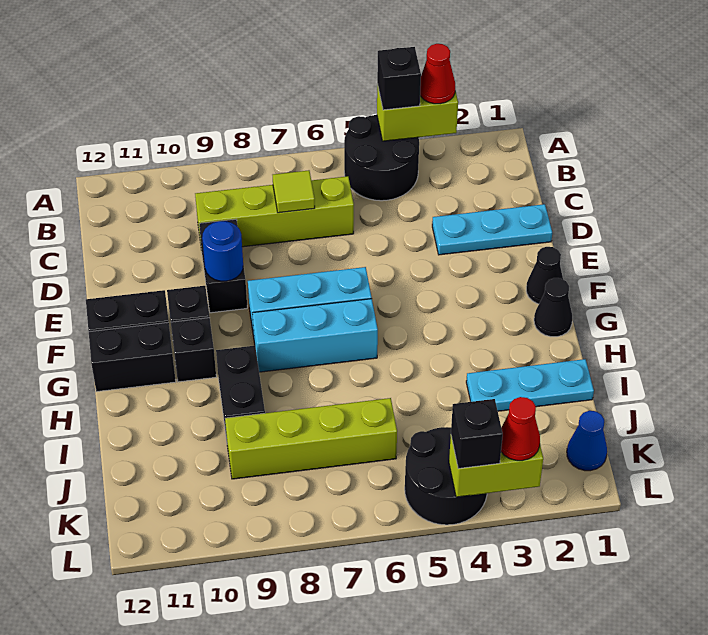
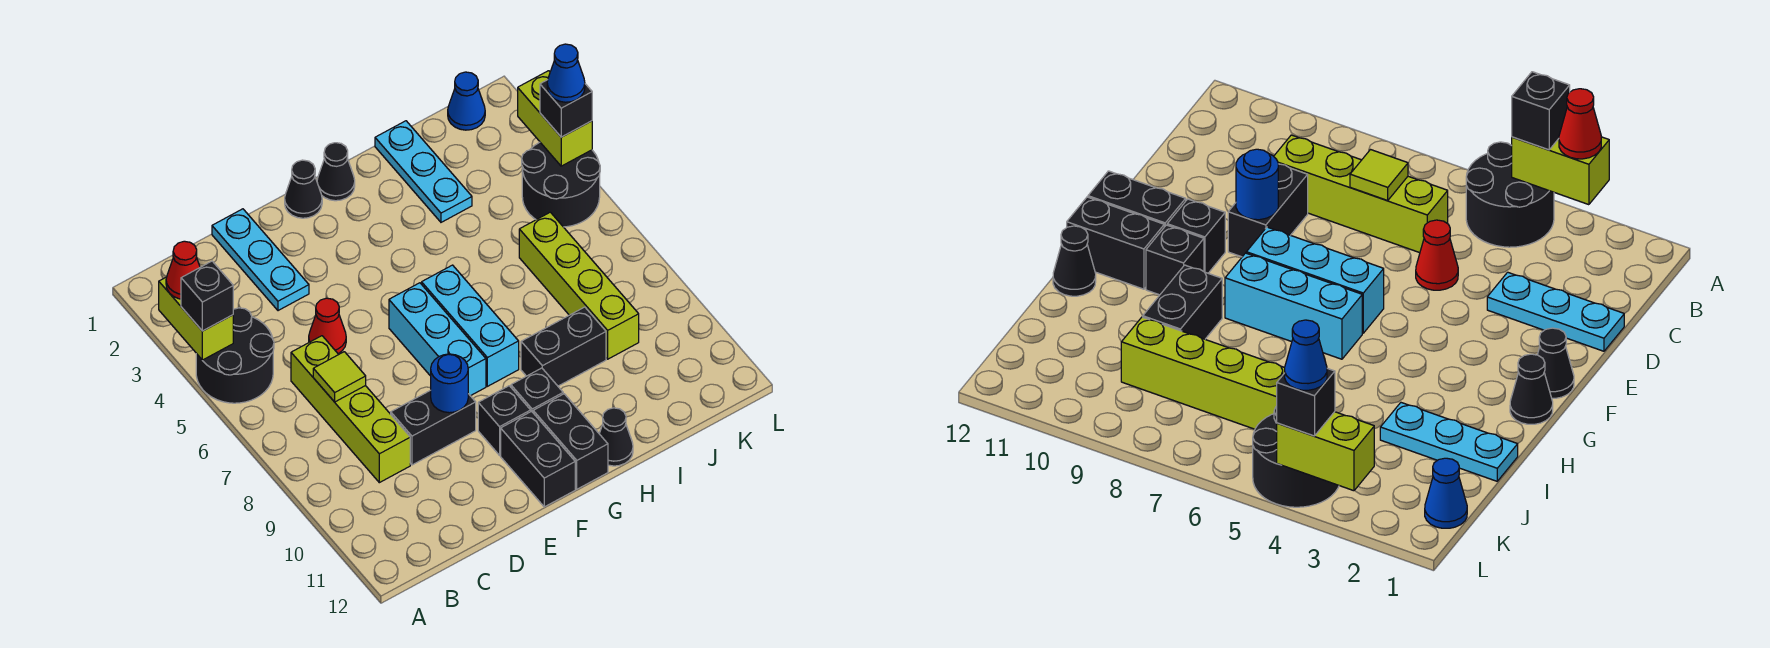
none -> black 1x1 cone [599,408,633,466]
red 1x1 cone [501,397,540,461] -> red 1x1 cone moved to [309,298,346,354]
none -> blue 1x1 cone [547,44,585,102]

